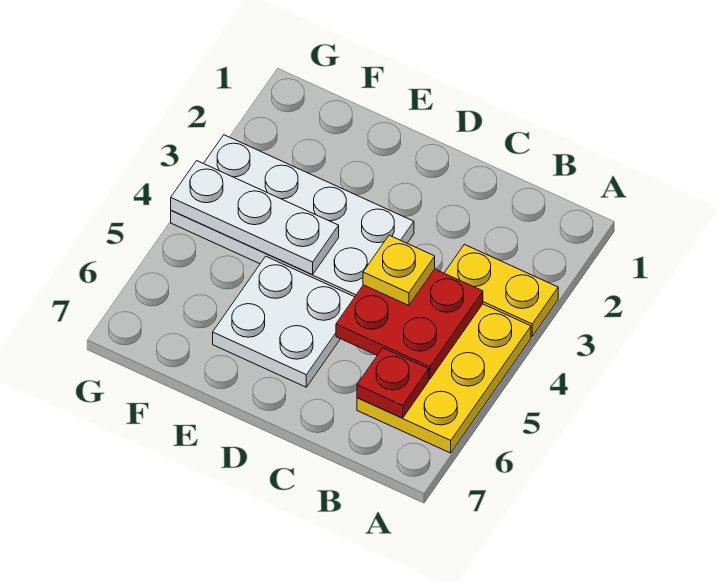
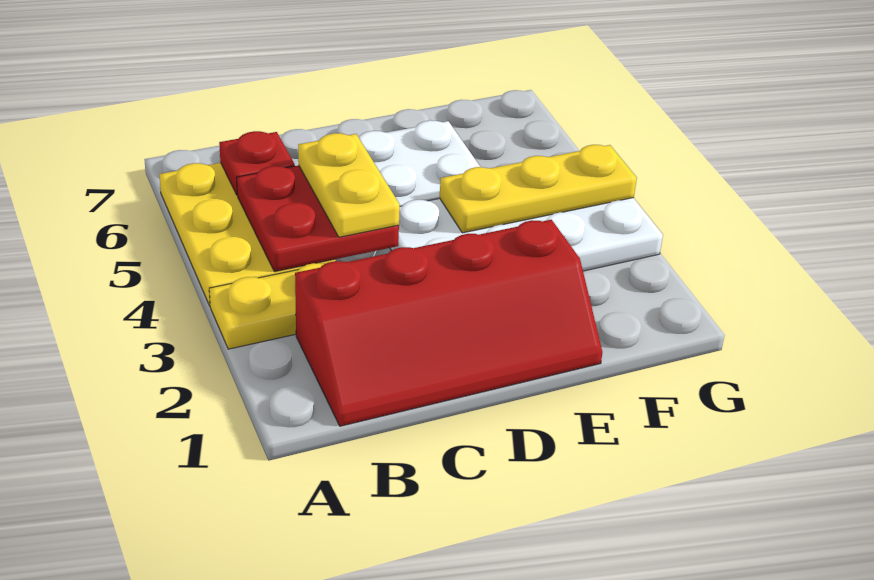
none -> red 2x4 slope [295,220,602,426]
yellow 1x1 plate [363,235,435,305] -> yellow 1x2 plate [298,133,400,237]
white 1x3 plate [171,161,339,275] -> yellow 1x3 plate [440,145,637,233]

